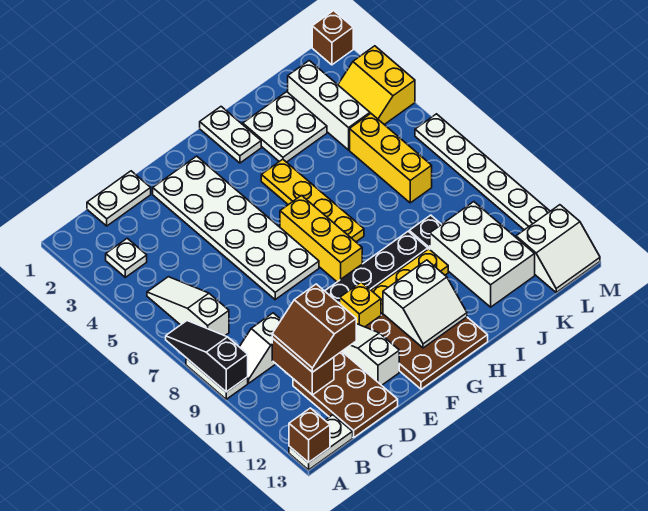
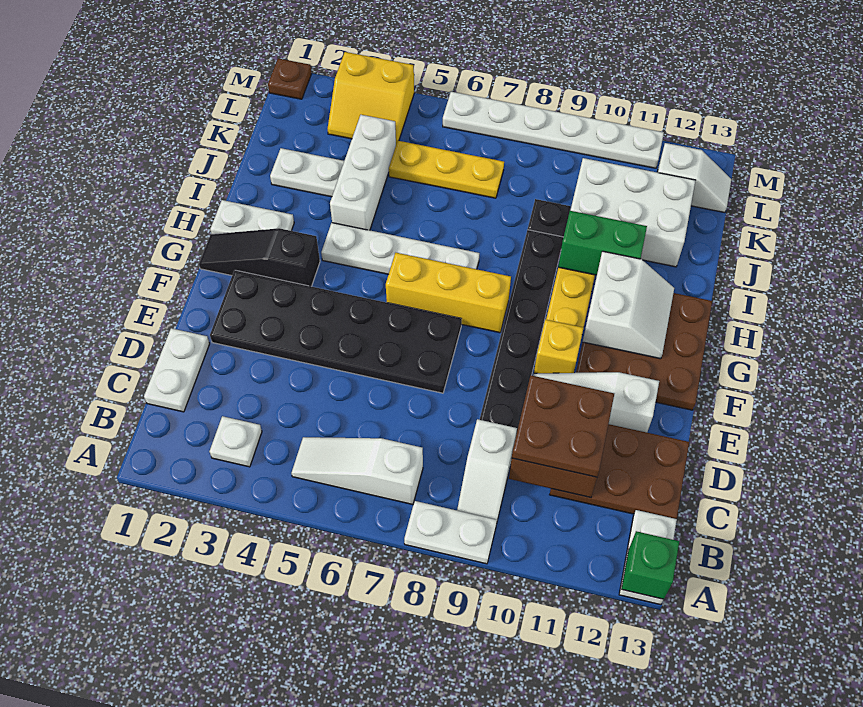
black 1x3 slope [166,321,248,392] -> black 1x3 slope moved to [199,228,320,286]
brown 1x1 brick [289,408,330,463] -> green 1x1 brick [622,531,679,599]
brown 2x2 slope [272,284,356,372] -> brown 2x2 plate [512,375,614,477]
white 2x6 plate [153,156,319,300] -> black 2x6 plate [210,270,462,393]
yellow 1x4 plate [261,159,364,242] -> white 1x4 plate [321,223,479,274]
white 2x2 plate [243,92,327,162] -> white 1x2 plate [270,148,344,197]
none -> green 1x2 brick [558,211,647,275]
white 1x3 brick [288,61,370,150] -> white 1x3 brick turned to [330,115,396,230]
yellow 1x3 brick [350,114,432,203] -> yellow 1x3 plate [389,141,504,198]
white 2x2 slope [516,205,600,292] -> white 1x2 slope [657,143,731,213]
brown 1x1 brick [312,11,353,65] -> brown 1x1 plate [268,58,312,99]

